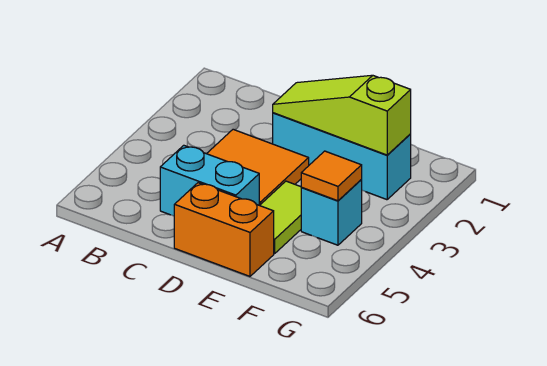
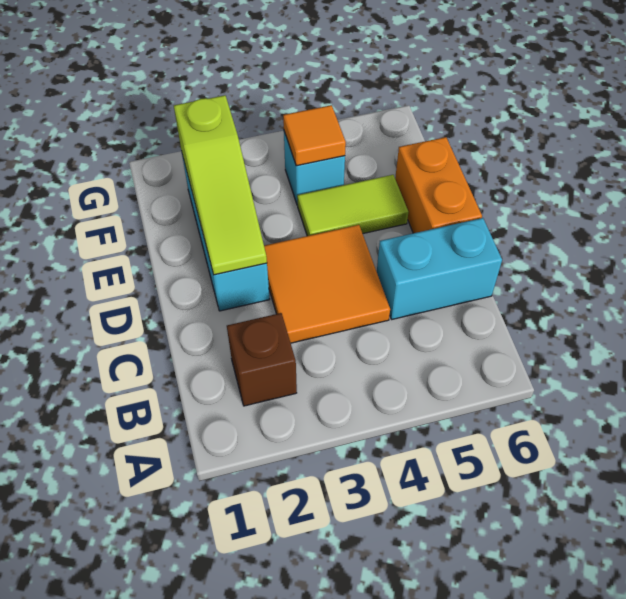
none -> brown 1x1 brick [227,313,297,406]
cyan 1x2 brick [160,145,259,216] -> cyan 1x2 brick turned to [377,218,502,319]

